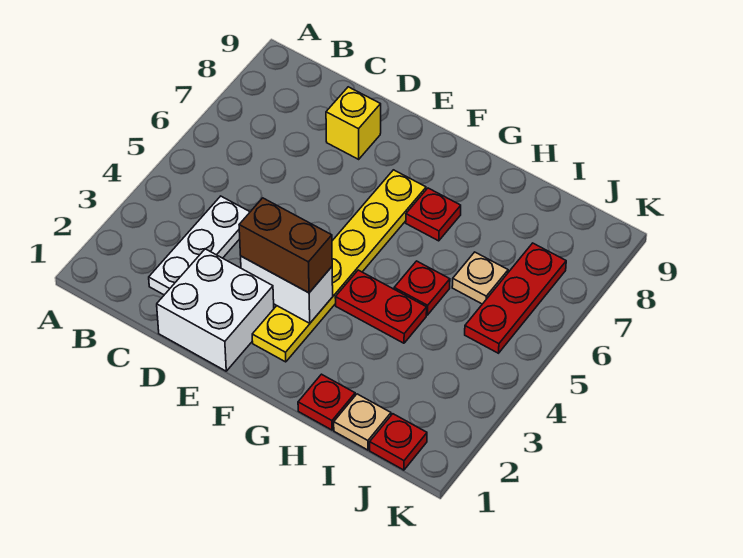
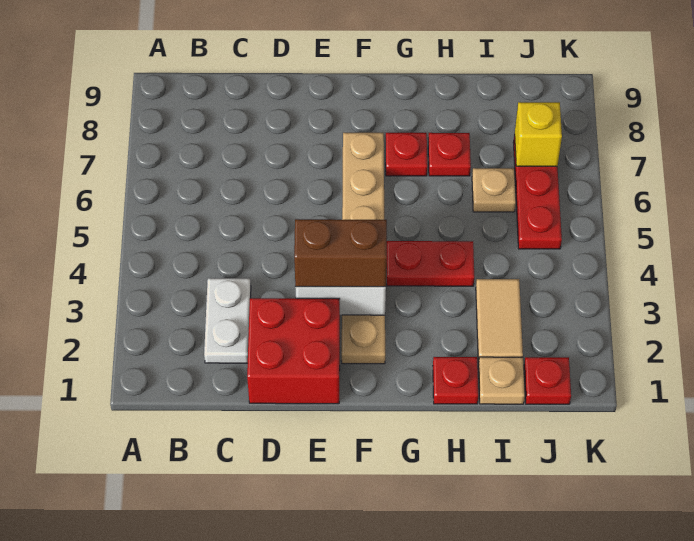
white 1x3 plate [149,196,250,295] -> white 1x2 plate [204,278,251,363]
white 2x2 brick [157,249,274,371] -> red 2x2 brick [247,298,340,404]
yellow 1x1 brick [326,87,381,159] -> yellow 1x1 brick moved to [515,102,562,167]
yellow 1x6 plate [252,170,426,362] -> tan 1x6 plate [342,133,385,364]
red 1x1 plate [394,261,450,315] -> red 1x1 plate moved to [428,133,471,176]
none -> tan 1x2 tile [476,279,523,364]

